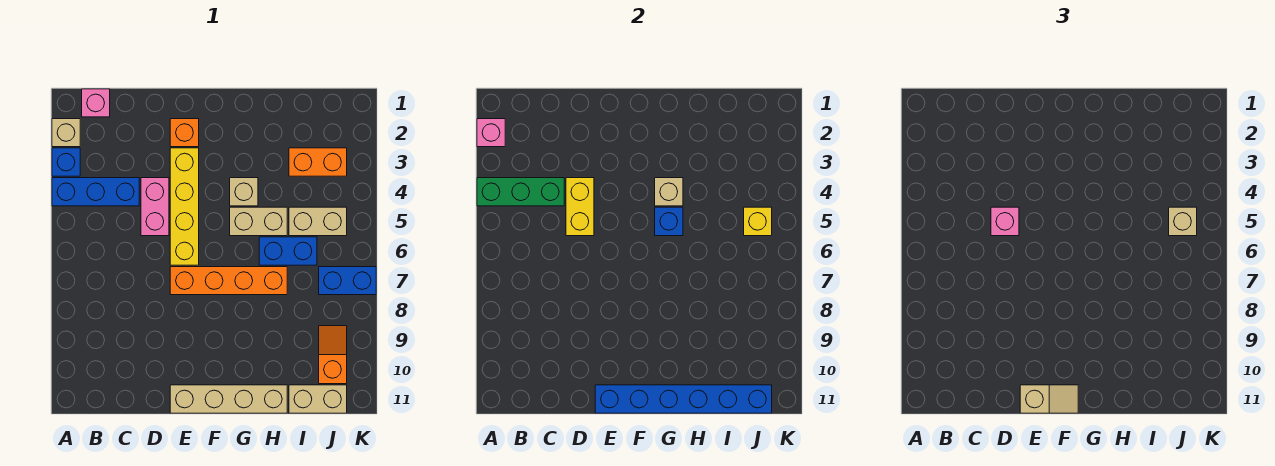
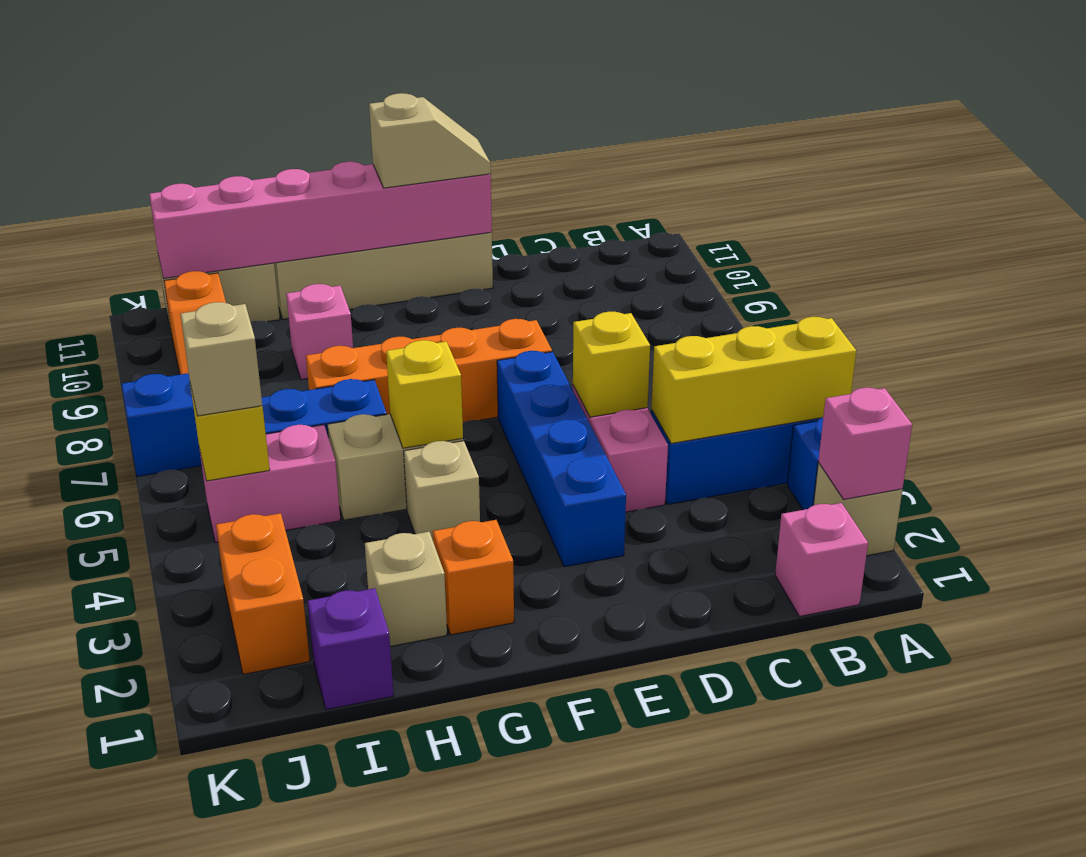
green 1x3 brick [477,178,564,206] -> yellow 1x3 brick [651,317,856,444]
yellow 1x2 brick [566,178,594,236] -> yellow 1x1 brick [573,312,650,417]
pink 1x1 brick [991,207,1019,236] -> pink 1x1 brick moved to [286,284,353,380]
orange 1x1 brick [170,119,199,147] -> orange 1x1 brick moved to [433,520,514,635]
yellow 1x4 brick [170,148,199,265] -> blue 1x4 brick [497,351,626,567]
blue 1x6 brick [595,385,772,413] -> pink 1x6 brick [149,162,492,279]
tan 1x2 slope [1020,385,1078,413] -> tan 1x2 slope turned to [369,93,491,188]
tan 1x1 brick [655,178,683,206] -> tan 1x1 brick moved to [365,532,447,646]
blue 1x1 brick [655,207,683,236] -> yellow 1x1 brick [386,340,463,448]
none -> purple 1x1 brick [307,588,394,710]
orange 1x2 brick [289,148,347,176] -> orange 1x2 brick turned to [216,513,310,674]
tan 1x2 brick [289,207,347,236] -> pink 1x2 brick [199,425,341,543]

